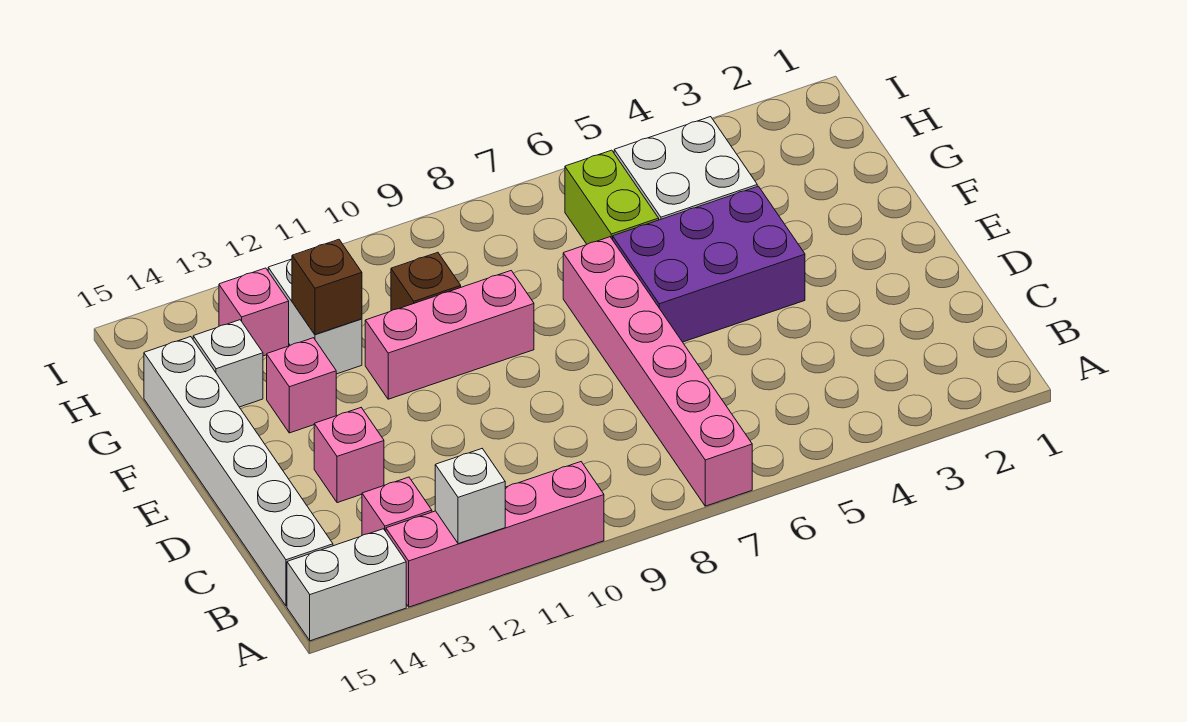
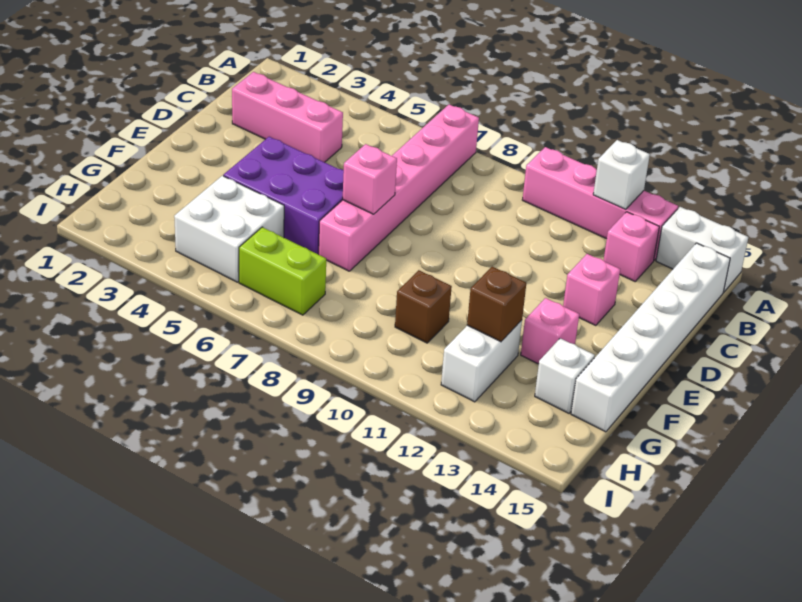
pink 1x3 brick [365,271,534,399] -> pink 1x3 brick moved to [232,72,343,162]
lime 1x2 brick [565,150,659,244] -> lime 1x2 brick turned to [239,227,326,315]
pink 1x1 brick [219,268,289,356] -> pink 1x1 brick moved to [343,144,397,214]

